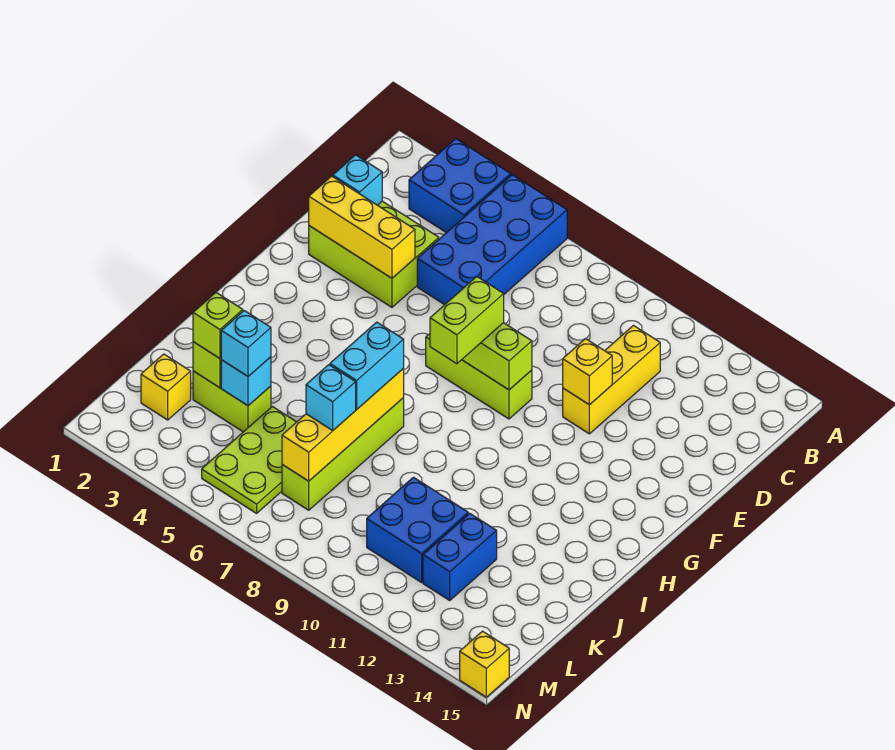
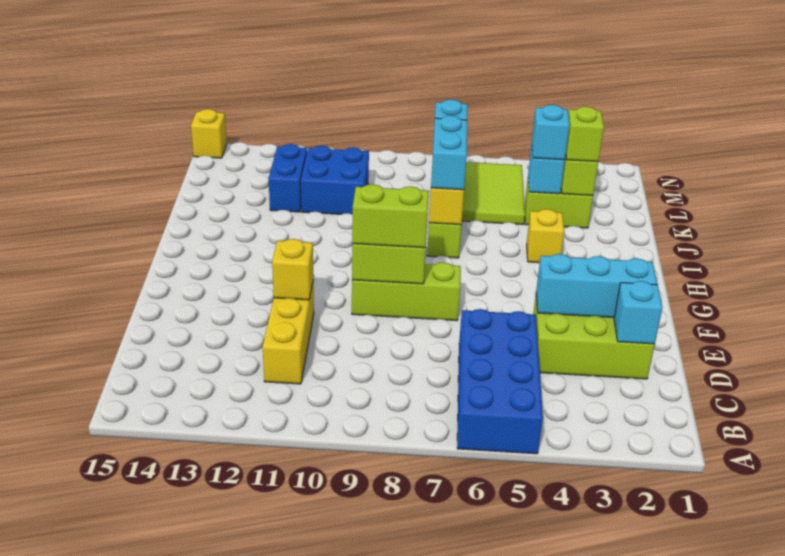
blue 2x2 brick [409,139,511,233] -> none
yellow 1x3 brick [309,176,415,278] -> cyan 1x3 brick [536,254,657,318]
lime 1x2 brick [430,277,504,364] -> lime 1x2 brick turned to [352,184,429,248]
lime 2x3 plate [202,406,296,513] -> lime 2x3 tile [462,162,525,225]
yellow 1x1 brick [141,354,191,420] -> yellow 1x1 brick moved to [527,209,564,263]

